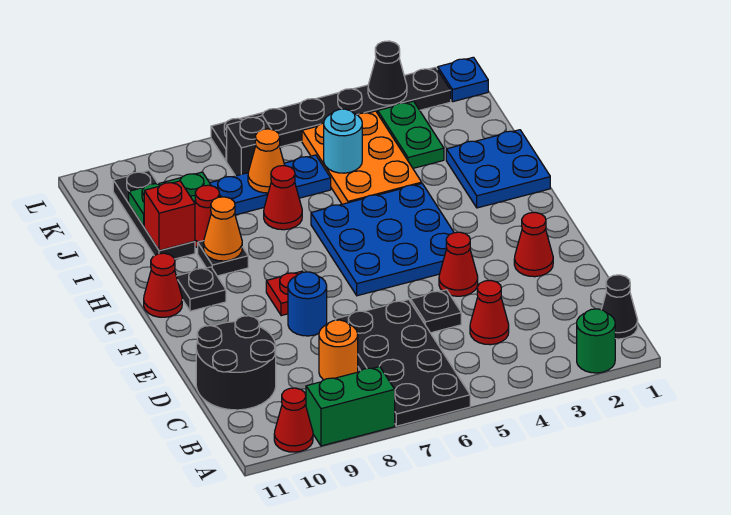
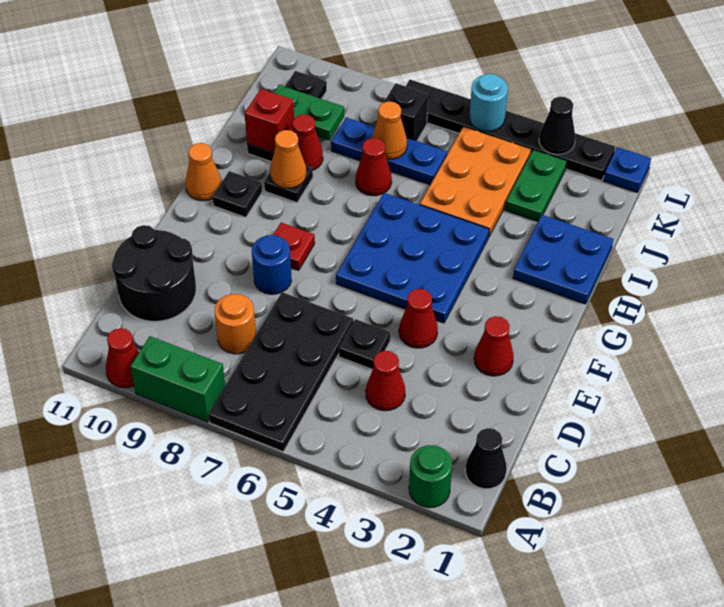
red 1x1 cone [144,253,182,317] -> orange 1x1 cone [186,143,222,201]
cyan 1x1 round brick [324,109,362,173] -> cyan 1x1 round brick moved to [469,74,508,131]

